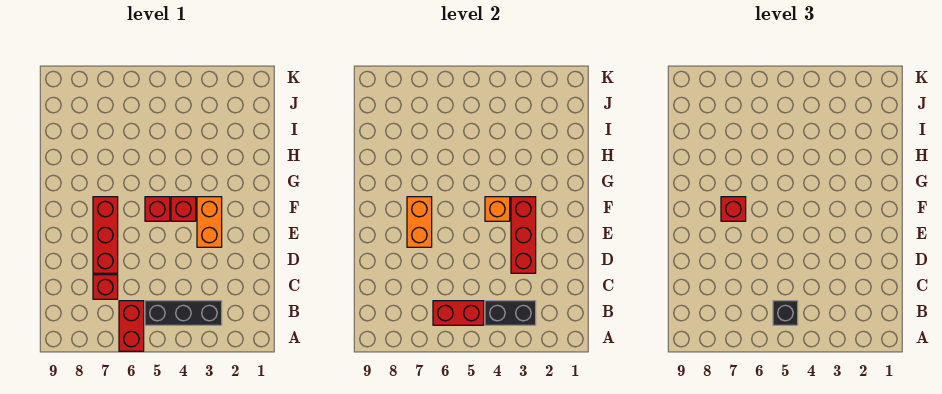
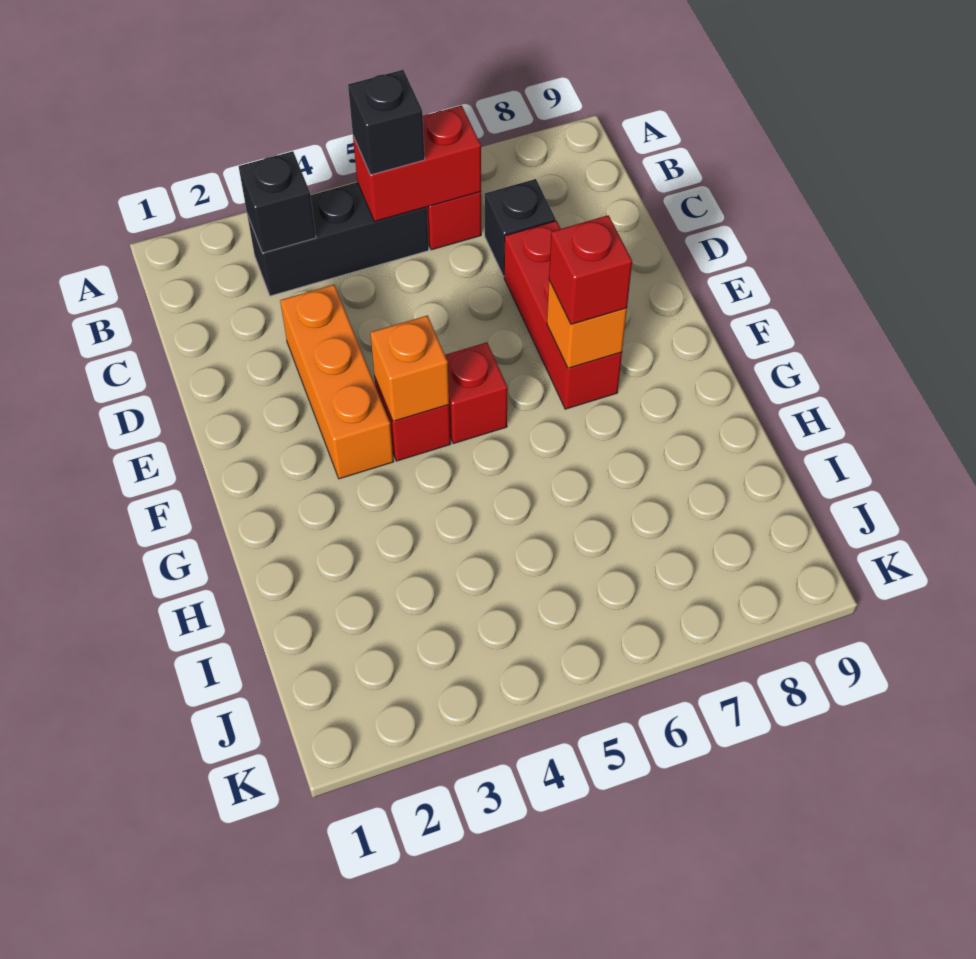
black 1x2 brick [485,301,536,325] -> black 1x1 brick [239,151,316,253]
red 1x1 brick [93,275,118,299] -> black 1x1 brick [485,179,556,276]
red 1x3 brick [511,197,536,273] -> none
orange 1x2 brick [197,197,222,247] -> orange 1x3 brick [280,285,394,479]
orange 1x2 brick [407,197,432,247] -> orange 1x1 brick [547,281,627,368]

